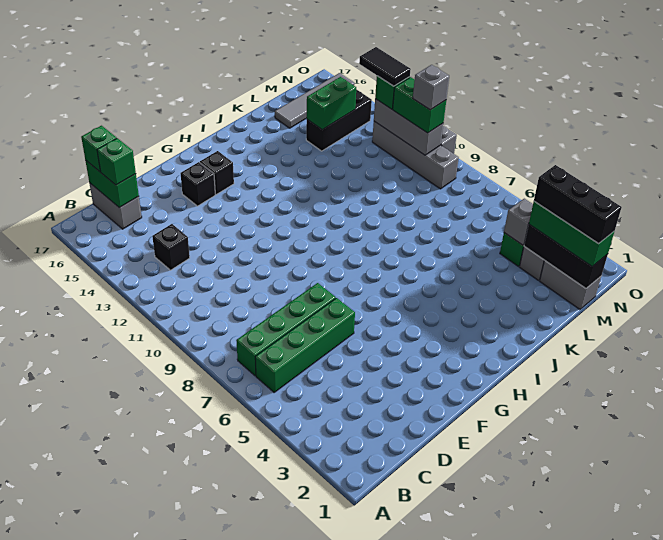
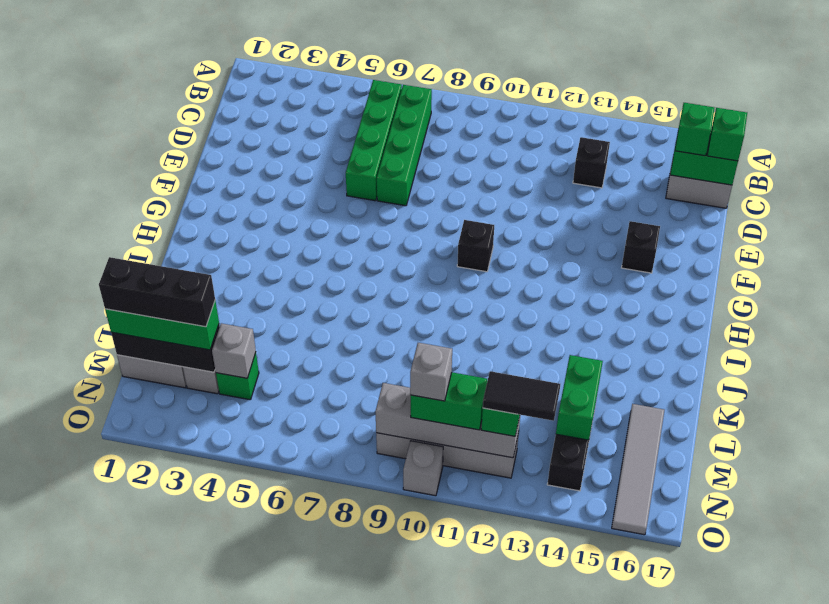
black 1x1 brick [200,151,234,194] -> black 1x1 brick moved to [457,220,494,272]
grey 1x3 brick [374,99,443,155] -> grey 1x4 brick [375,383,520,458]

